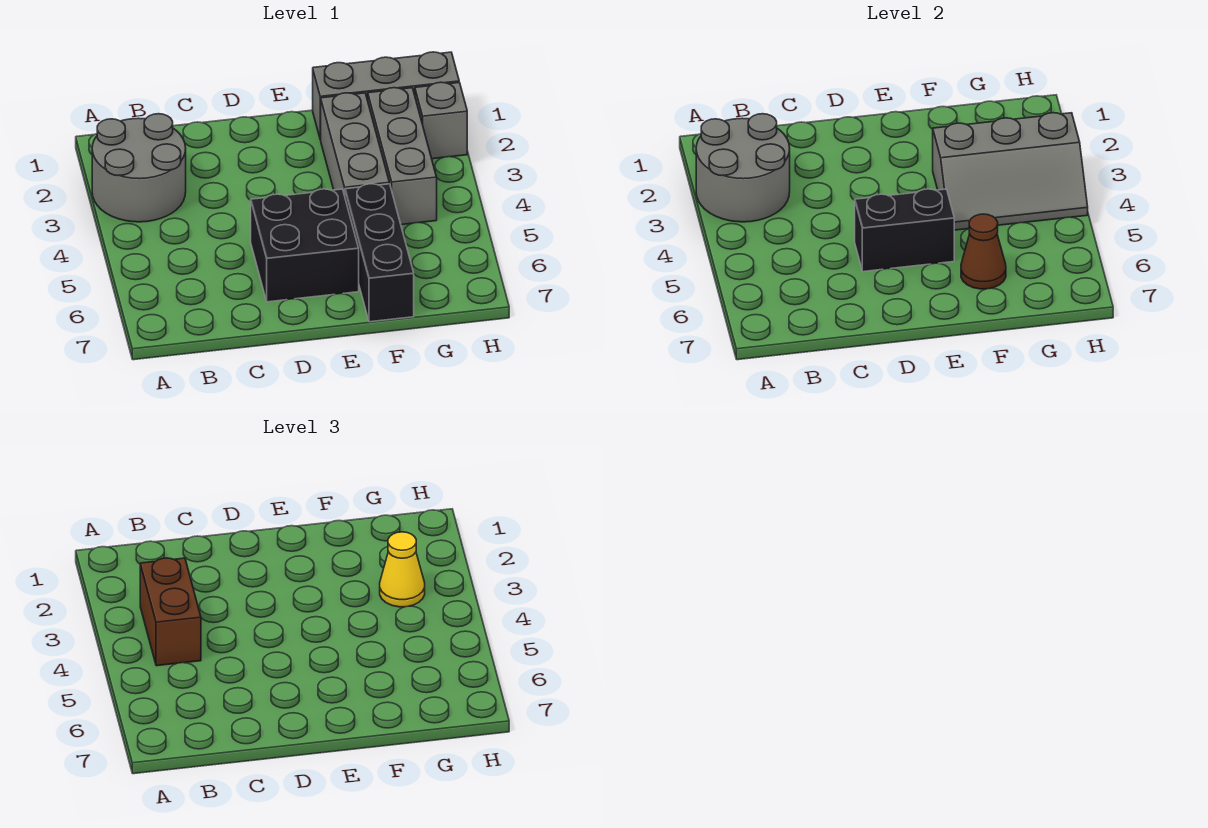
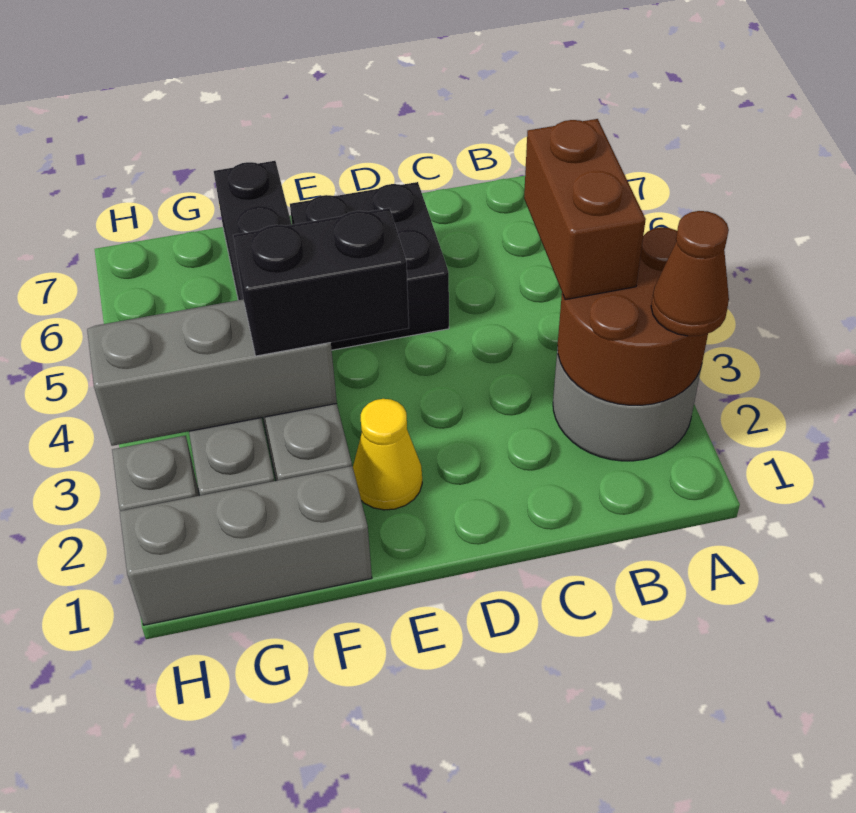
grey 2x2 round brick [696,114,790,222] -> brown 2x2 round brick [558,227,708,405]
black 1x2 brick [855,189,954,272] -> black 1x2 brick moved to [233,208,409,356]
brown 1x1 cone [961,214,1006,289] -> brown 1x1 cone moved to [651,211,729,336]
yellow 1x1 cone [380,532,425,607] -> yellow 1x1 cone moved to [353,399,422,510]

